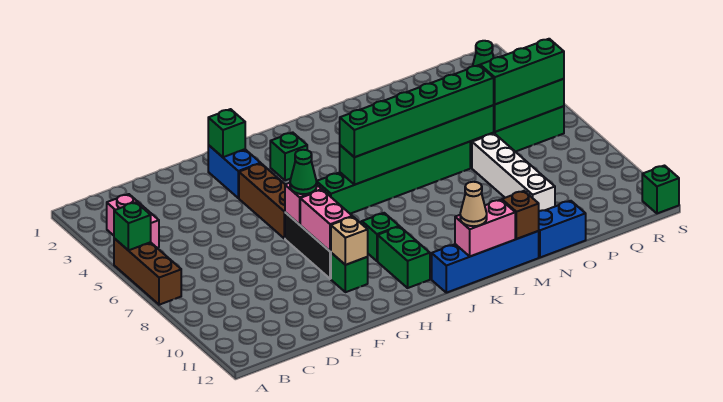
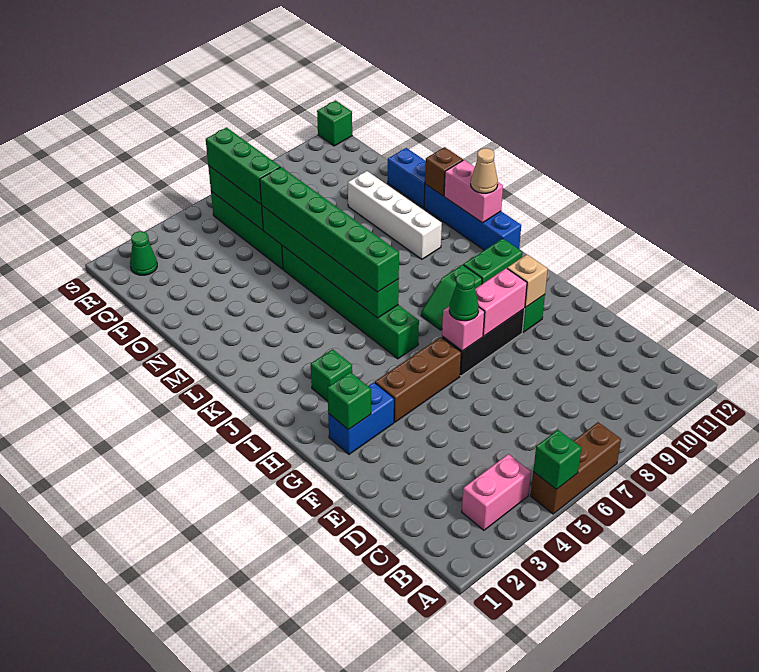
white 1x4 brick [472,133,555,211] -> white 1x4 brick turned to [348,171,442,259]

